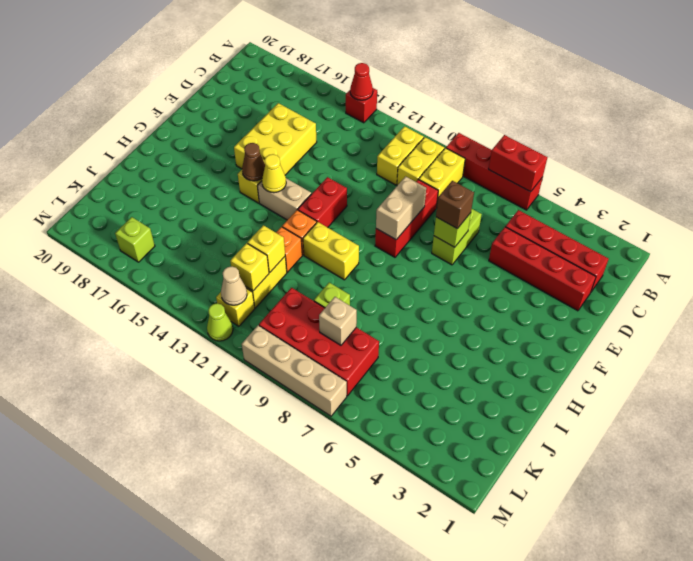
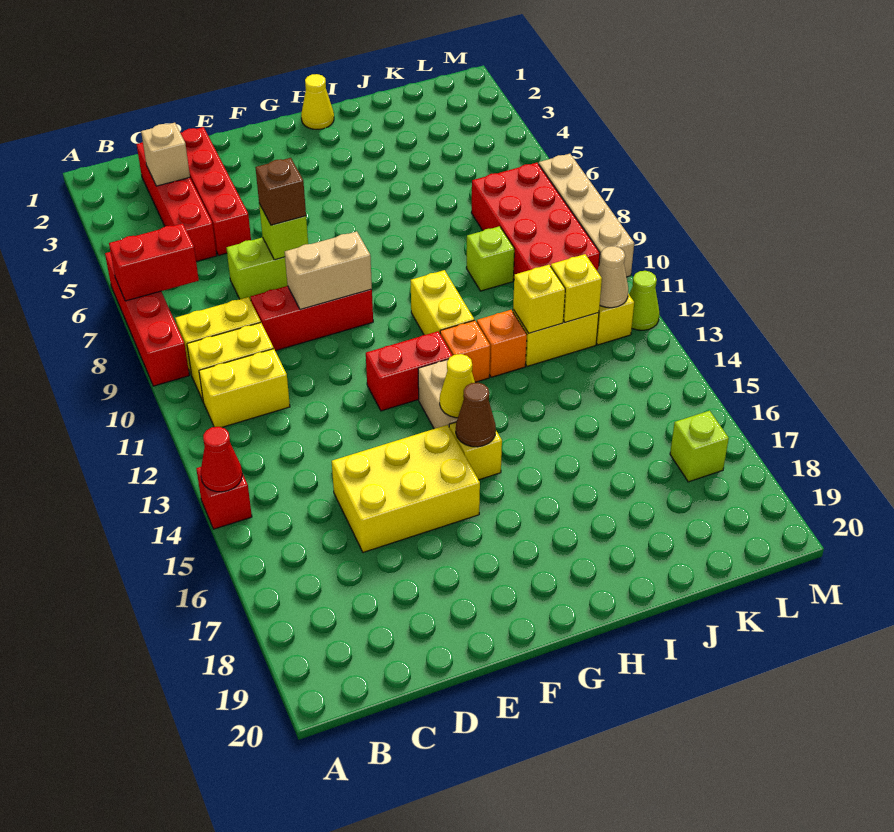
red 1x2 brick [489,135,547,192] -> red 1x2 brick turned to [109,223,199,301]
none -> yellow 1x1 cone [301,74,334,129]
tan 1x1 brick [319,297,357,345] -> tan 1x1 brick moved to [141,123,190,186]

